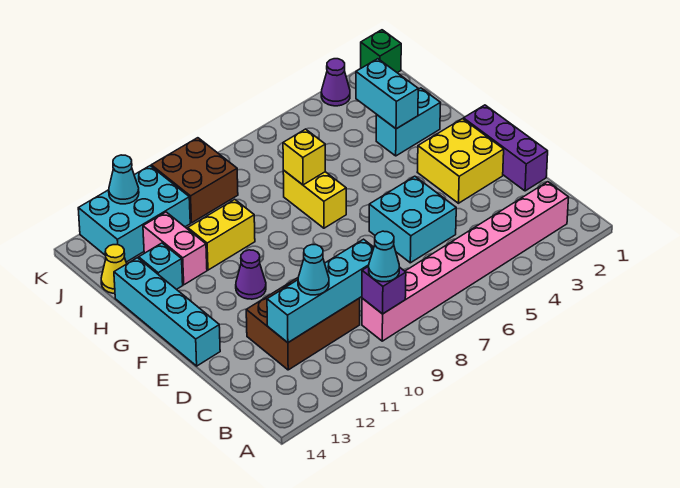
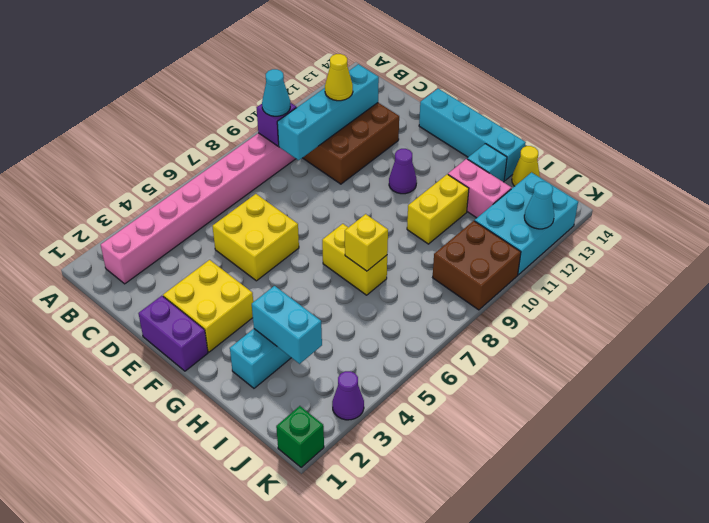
cyan 1x1 cone [298,245,329,295] -> yellow 1x1 cone [325,54,353,101]
purple 1x3 brick [463,105,548,191] -> purple 1x2 brick [138,296,208,371]
cyan 2x2 brick [369,176,456,263] -> yellow 2x2 brick [212,194,299,281]

